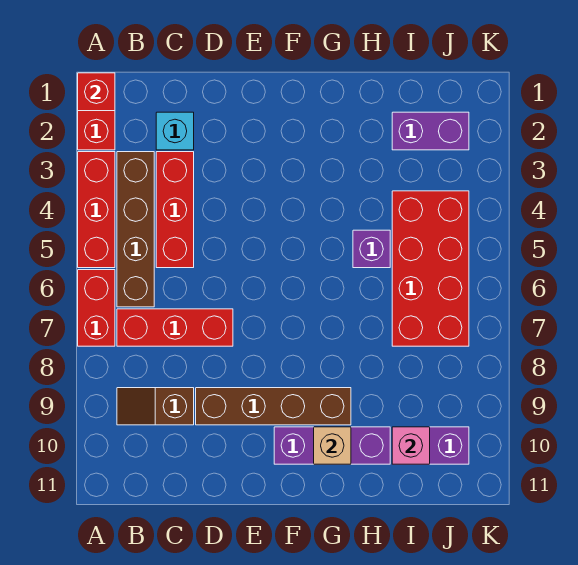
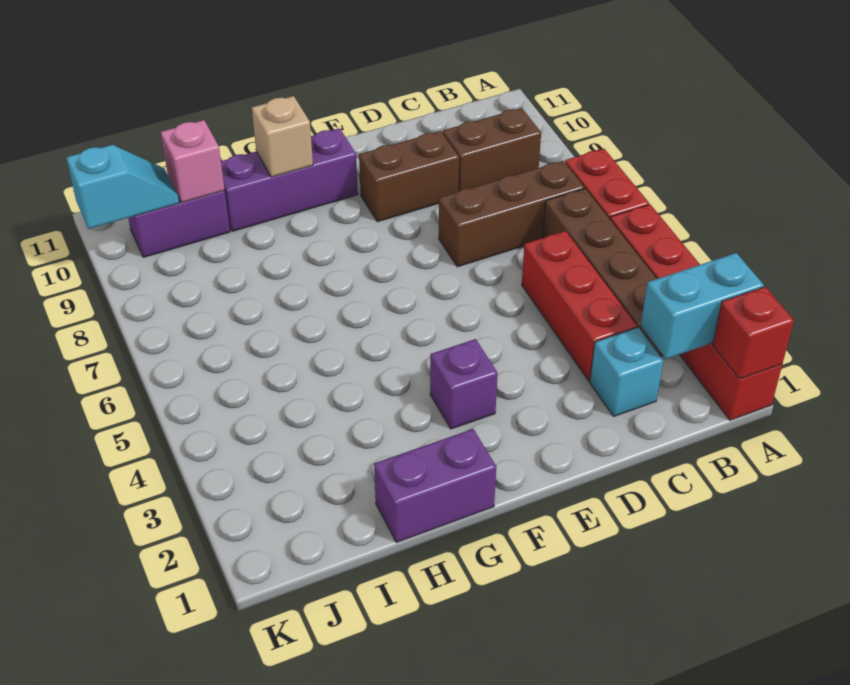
none -> cyan 1x2 brick [641,253,764,359]
red 1x3 brick [117,309,233,346] -> brown 1x3 brick [439,161,584,267]
brown 1x2 slope [117,388,194,425] -> brown 1x2 brick [443,108,541,191]
brown 1x4 brick [196,388,351,425] -> brown 1x2 brick [359,131,459,222]
purple 1x1 brick [353,230,390,268] -> purple 1x1 brick moved to [430,339,498,429]
purple 1x2 brick [392,112,469,150] -> purple 1x2 brick moved to [374,429,496,542]
red 2x4 brick [392,191,469,346] -> none
none -> cyan 1x2 slope [66,145,179,229]

